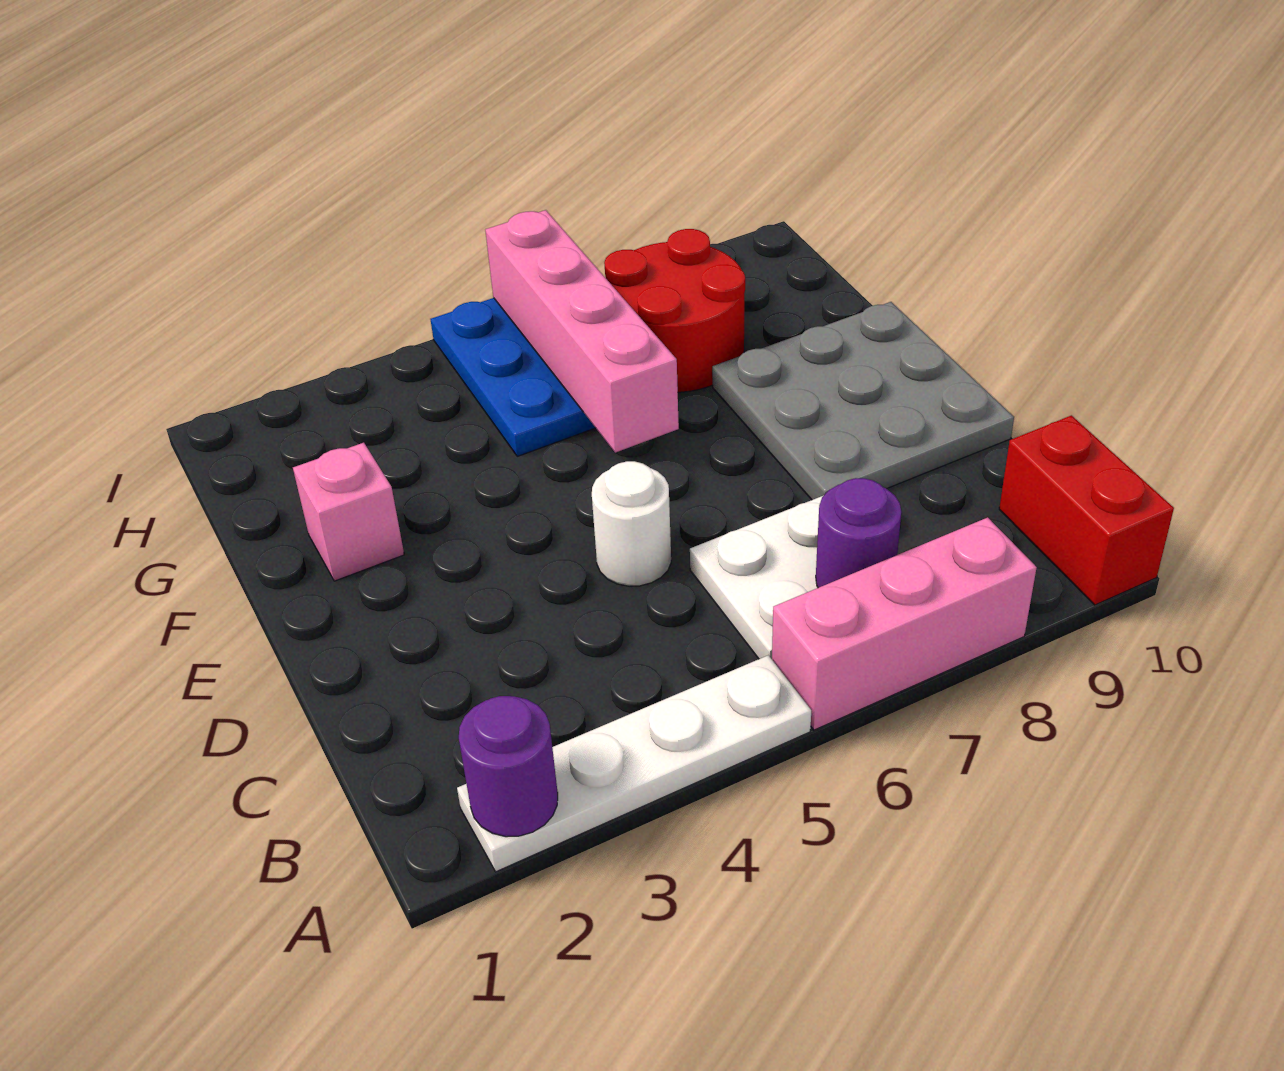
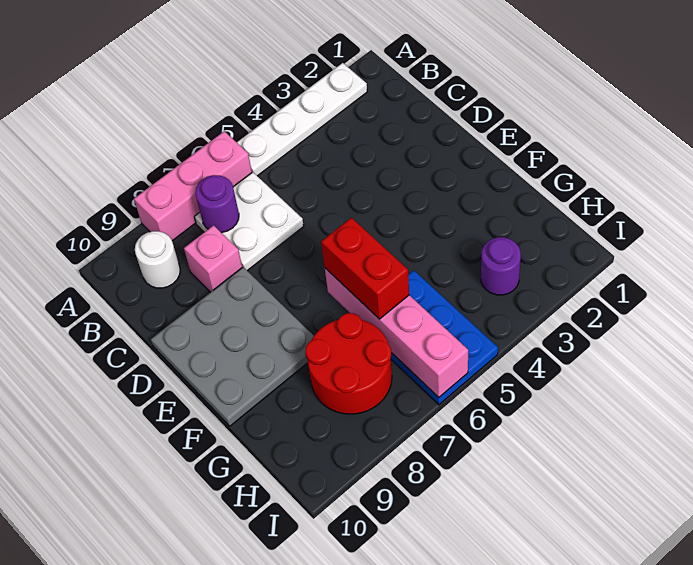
purple 1x1 round brick [459,696,558,837] -> purple 1x1 round brick moved to [481,237,521,295]
red 1x2 brick [999,415,1174,605] -> red 1x2 brick moved to [321,218,409,319]
white 1x1 round brick [592,461,671,586] -> white 1x1 round brick moved to [135,231,180,288]
pink 1x1 brick [293,443,404,581] -> pink 1x1 brick moved to [184,225,242,292]

